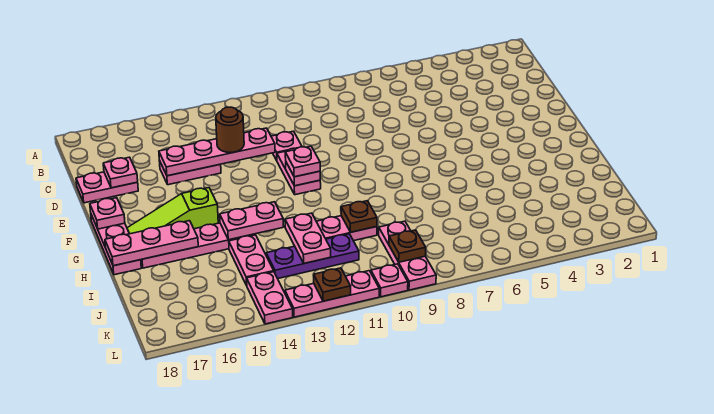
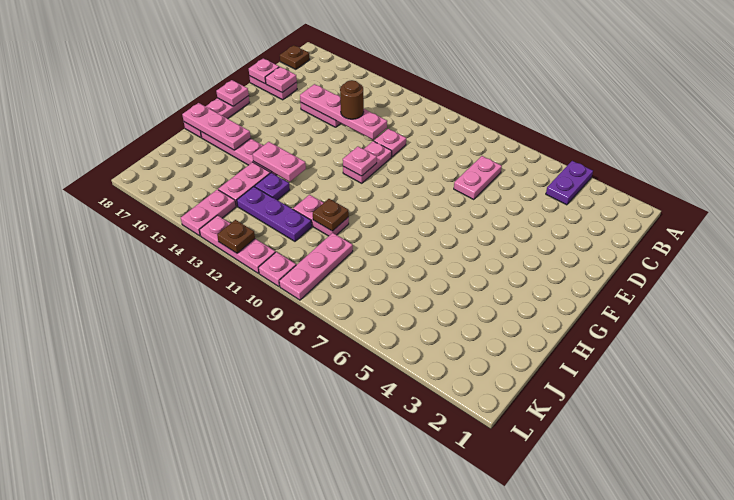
none -> purple 1x2 plate [546,161,593,205]
pink 1x1 plate [285,146,320,177] -> pink 1x1 plate moved to [249,58,279,84]
lime 1x3 slope [127,188,218,234] -> none
pink 1x2 plate [285,213,331,263] -> pink 1x2 plate moved to [454,156,502,200]
none -> purple 1x1 plate [255,173,290,200]
brown 1x1 plate [389,230,426,262] -> brown 1x1 plate moved to [280,45,310,69]

